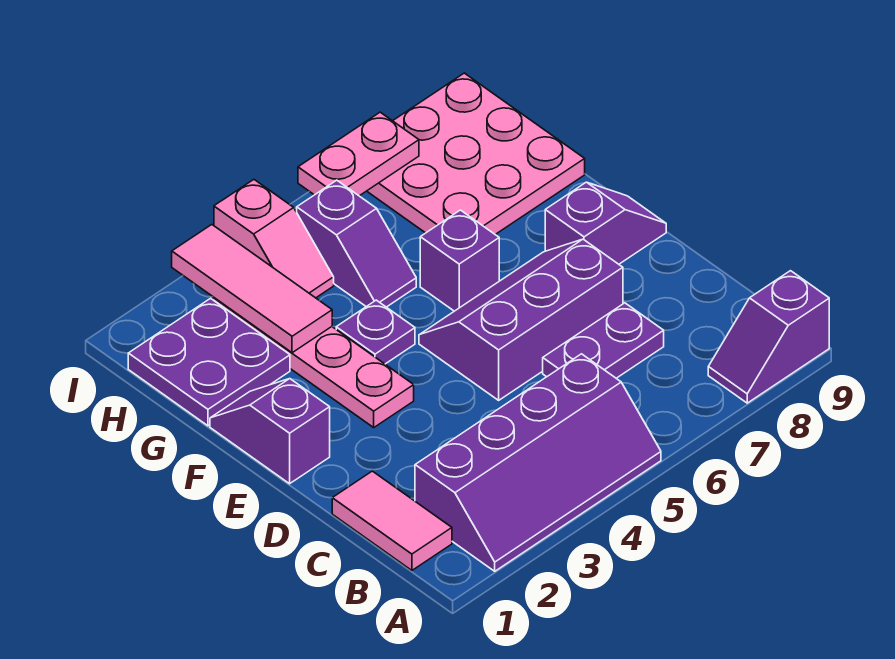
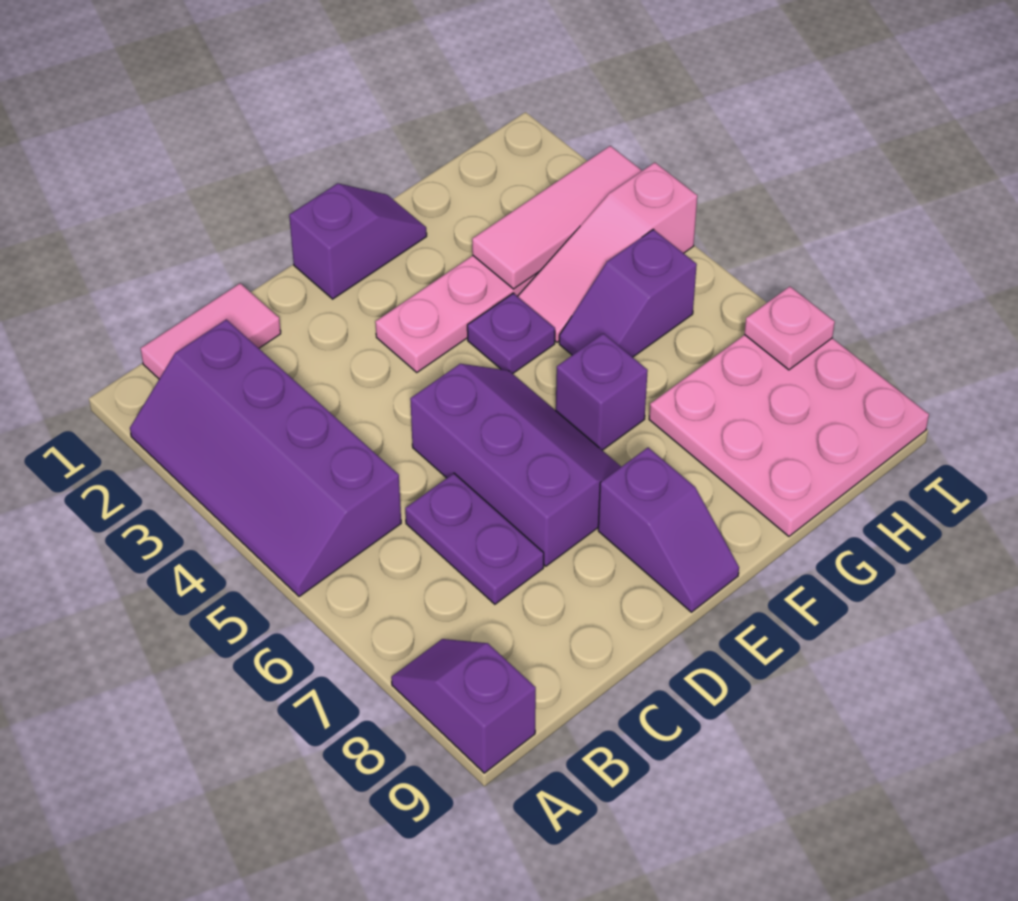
purple 2x2 plate [128,298,290,426] -> none
pink 1x2 slope [214,180,334,298] -> pink 1x3 slope [518,162,697,342]
pink 1x2 plate [298,112,419,196] -> pink 1x1 plate [744,286,835,370]

